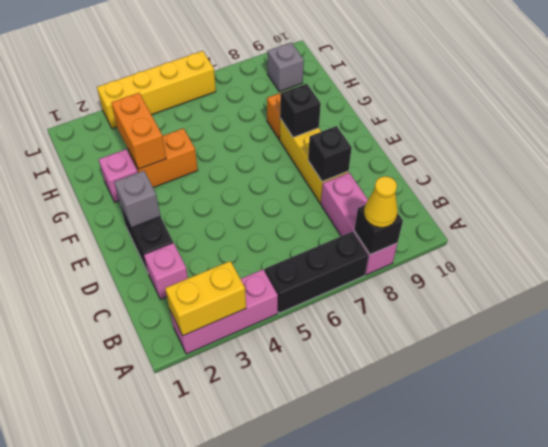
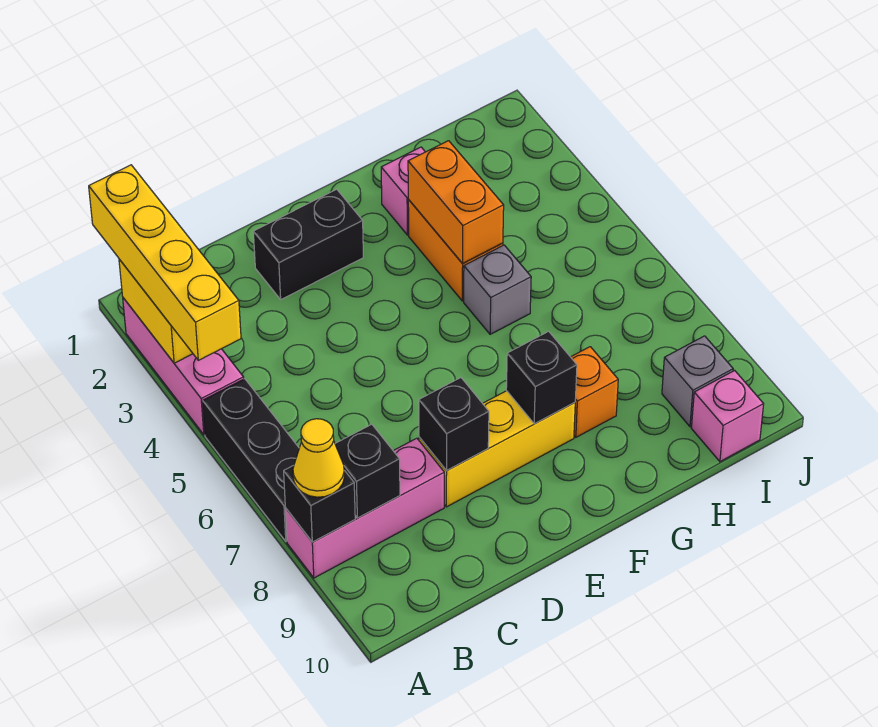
none -> black 1x1 brick [335,424,400,518]
pink 1x1 brick [144,243,188,299] -> pink 1x1 brick moved to [691,370,764,462]
grey 1x1 brick [114,171,161,228] -> grey 1x1 brick moved to [464,245,531,334]
orange 1x2 brick [112,93,166,169] -> orange 1x2 brick turned to [408,141,504,264]
yellow 1x4 brick [97,51,216,129] -> yellow 1x4 brick moved to [89,165,241,360]

